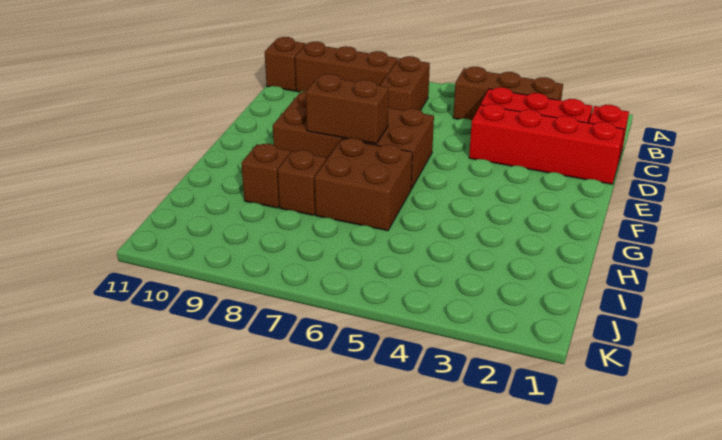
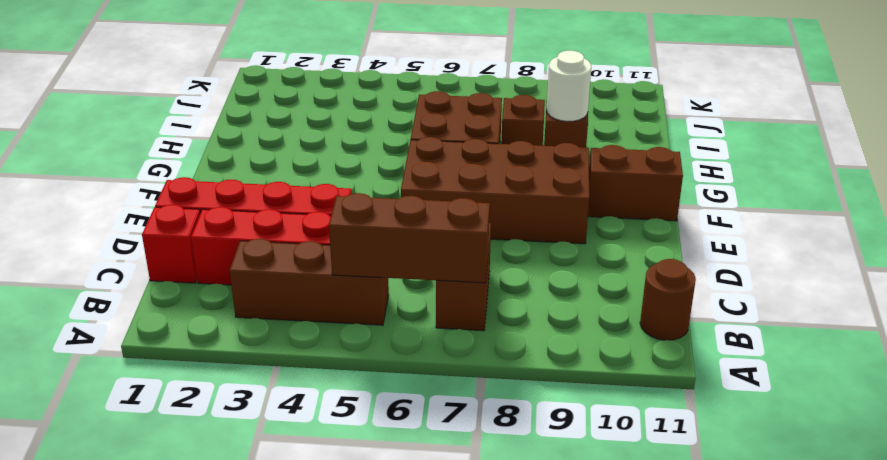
brown 1x3 brick [295,42,398,92] -> brown 1x3 brick moved to [329,193,490,283]
brown 1x1 brick [265,37,305,91] -> brown 1x1 round brick [640,259,696,340]
brown 1x2 brick [306,74,389,144] -> brown 1x2 brick moved to [588,145,683,221]
none -> white 1x1 round brick [546,51,591,122]

